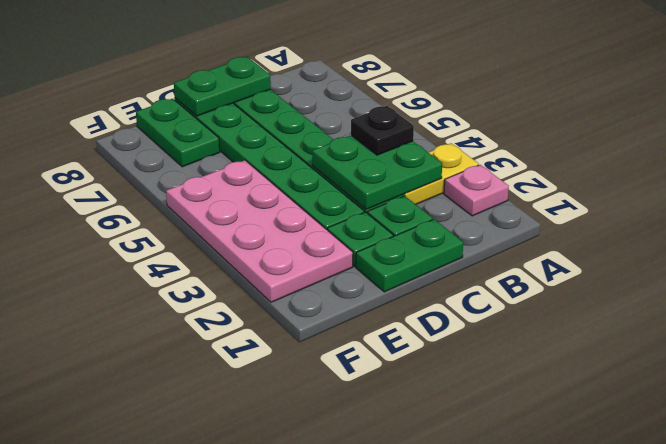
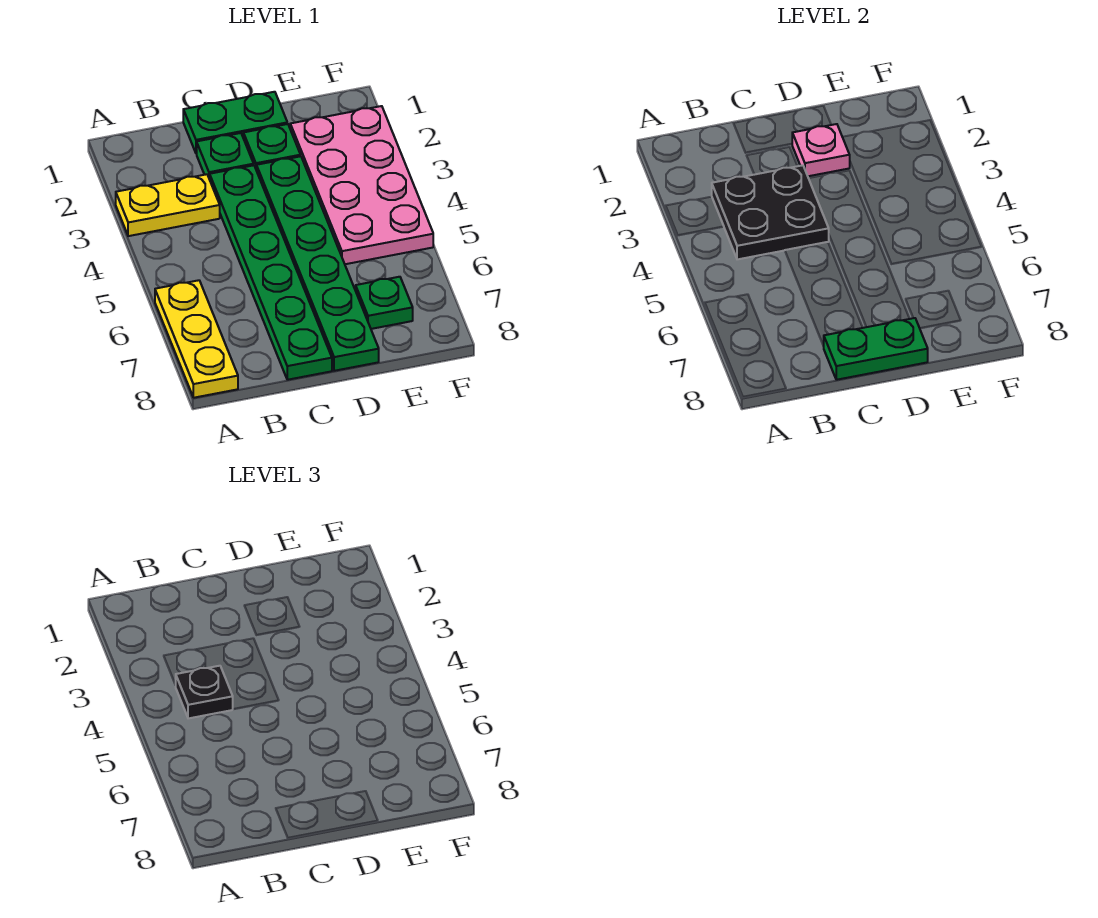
pink 1x1 plate [444,165,509,216] -> pink 1x1 plate moved to [792,124,850,176]
none -> yellow 1x3 plate [155,280,238,398]
green 2x2 plate [312,135,442,209] -> black 2x2 plate [712,165,829,259]
green 1x2 plate [136,99,220,167] -> green 1x1 plate [356,277,413,329]

